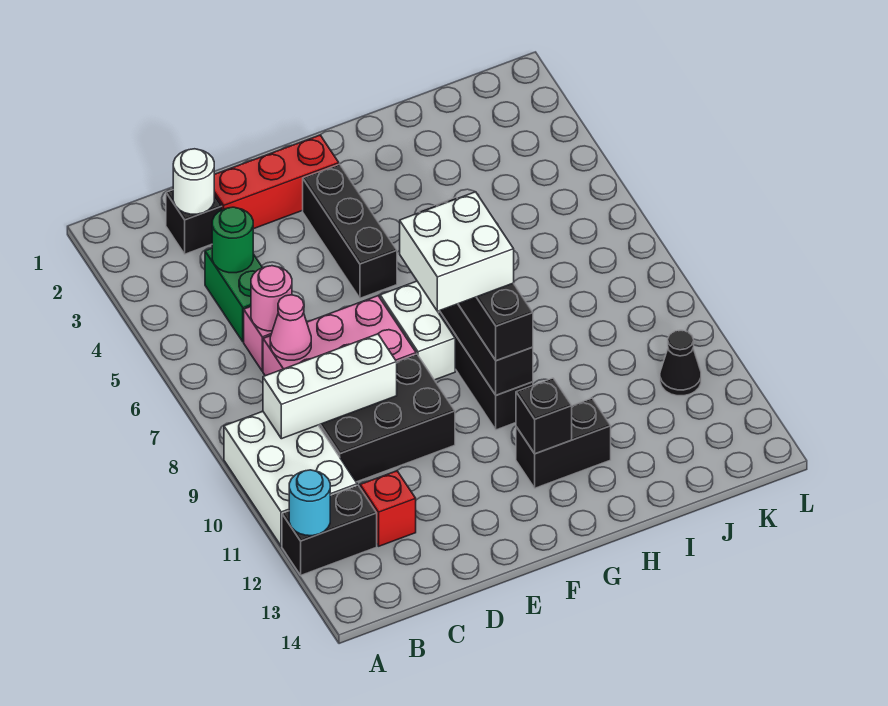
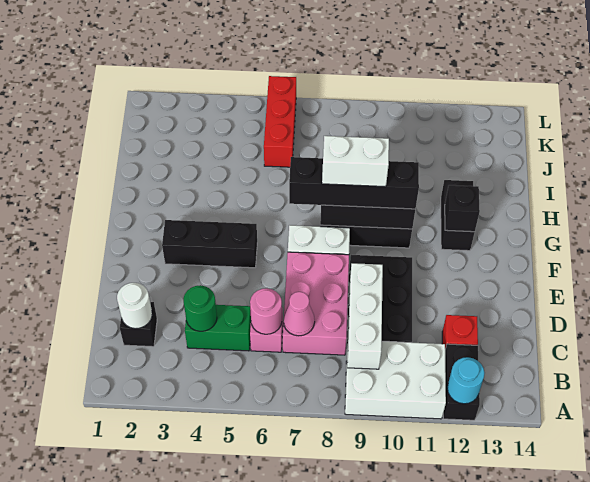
red 1x3 brick [214,135,339,229] -> red 1x3 brick moved to [264,76,296,167]
white 2x2 brick [400,192,514,311] -> white 1x2 brick [322,136,389,187]
black 1x1 cone [660,330,701,396] -> none

